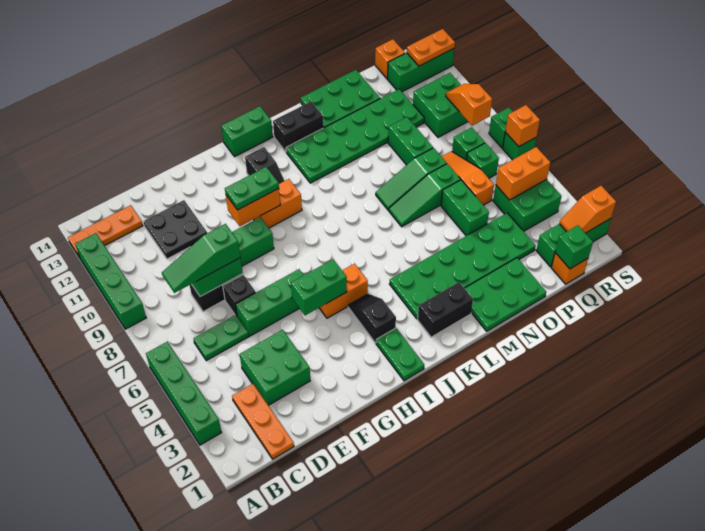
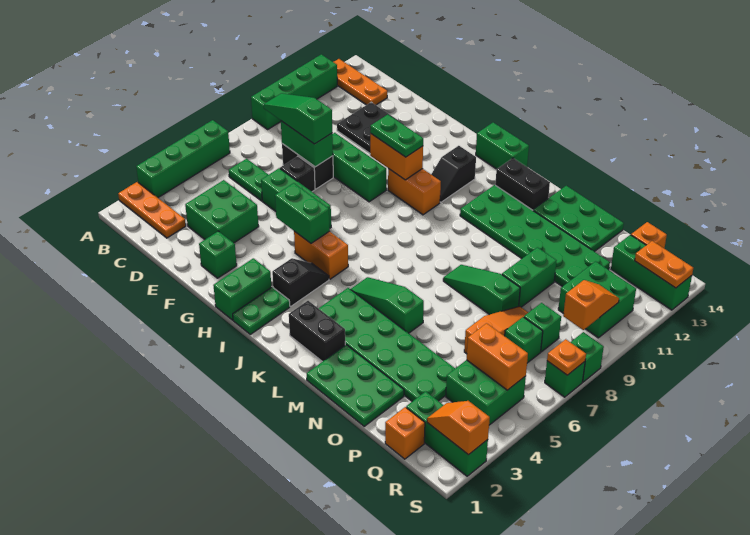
orange 1x3 plate [232,384,294,459] -> orange 1x3 plate turned to [118,182,186,238]
green 1x3 slope [389,164,461,227] -> green 1x3 slope moved to [351,277,424,333]
green 1x2 brick [441,180,489,236] -> green 1x2 brick moved to [213,258,271,320]
green 1x1 brick [555,225,593,269] -> green 1x1 brick moved to [199,231,237,278]
orange 1x1 brick [505,105,540,146] -> orange 1x1 plate [547,339,586,375]

